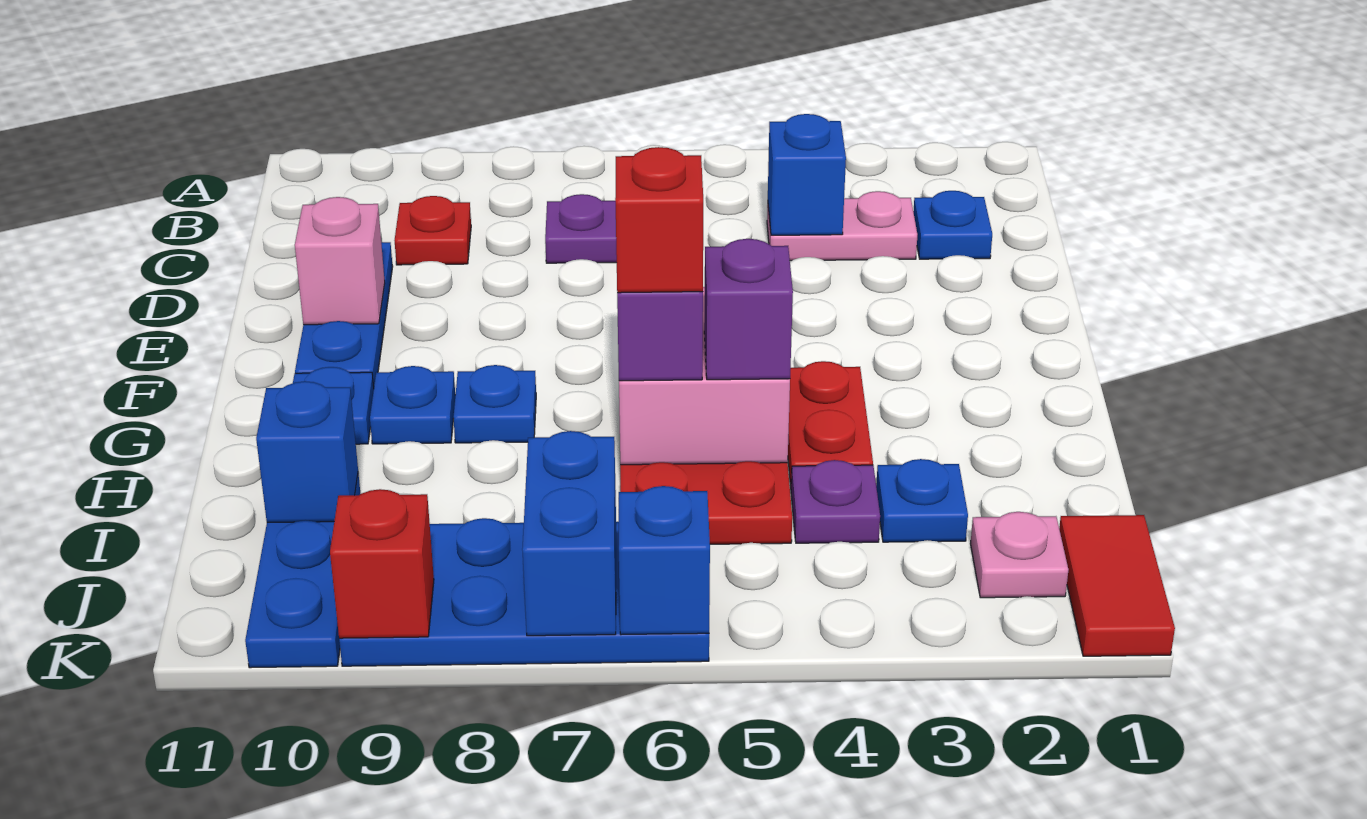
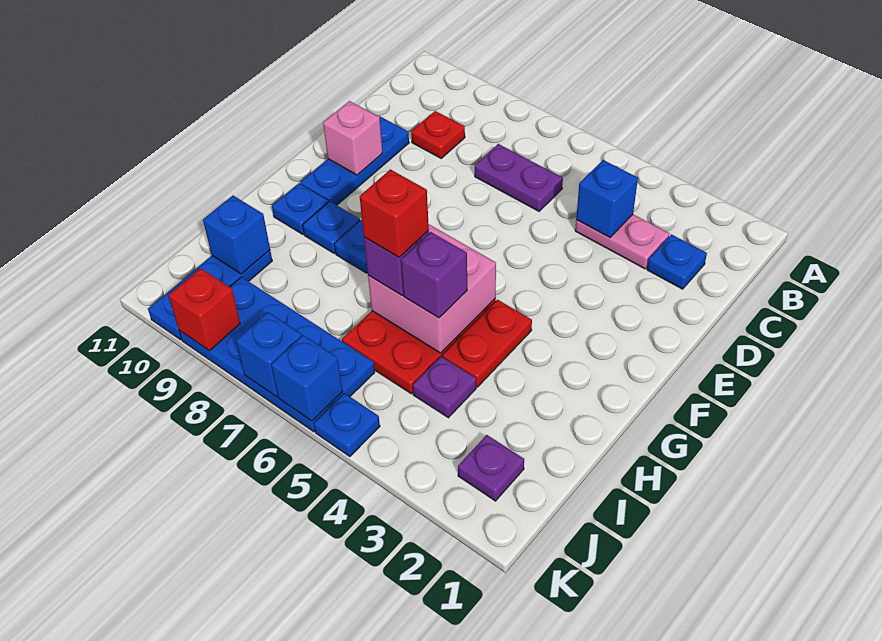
blue 1x1 plate [876,459,968,542] -> blue 1x1 plate moved to [314,393,380,457]
red 1x2 tile [1059,515,1175,656] -> none
pink 1x1 plate [971,512,1068,598] -> purple 1x1 plate [458,435,524,501]
blue 1x2 brick [522,431,616,636] -> blue 1x1 brick [236,312,302,397]

